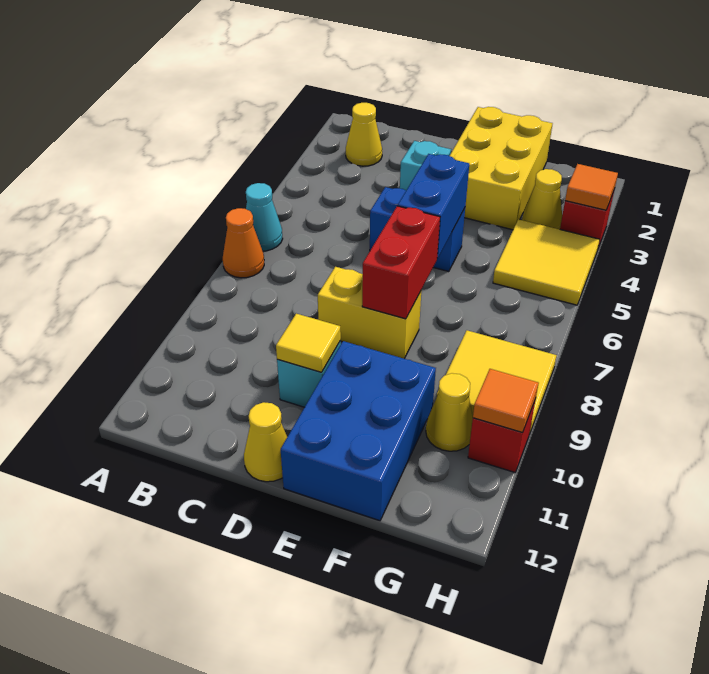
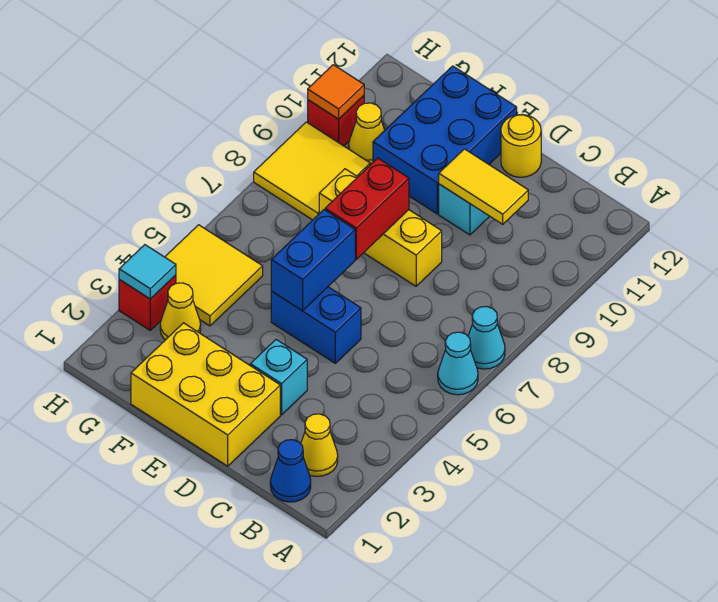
orange 1x1 cone [223,208,264,278] -> cyan 1x1 cone [468,307,505,369]
none -> blue 1x1 cone [270,440,311,502]
yellow 1x2 brick [318,267,421,359] -> yellow 1x3 brick [319,169,442,286]
yellow 1x1 tile [276,314,341,372] -> yellow 1x2 tile [439,149,528,224]
yellow 1x1 cone [244,402,287,482] -> yellow 1x1 round brick [501,114,541,177]
yellow 2x3 brick [450,107,553,230] -> yellow 2x3 brick turned to [131,323,280,466]
orange 1x1 tile [565,164,618,210] -> cyan 1x1 tile [119,245,176,299]

